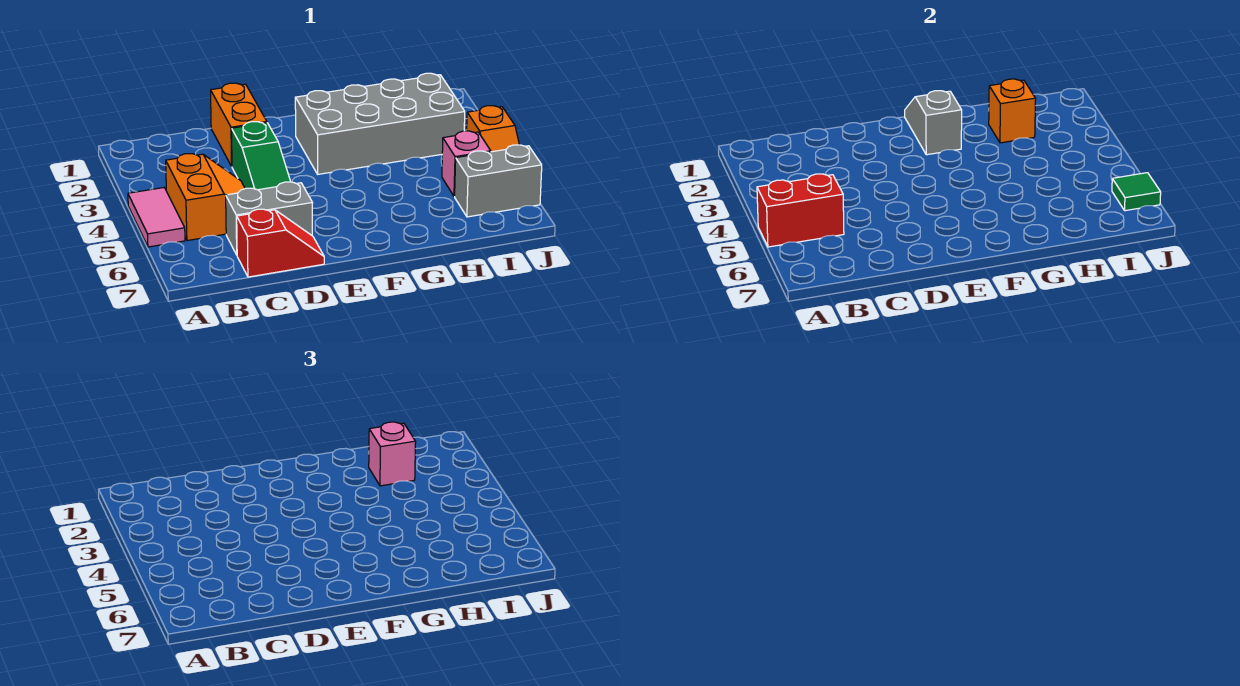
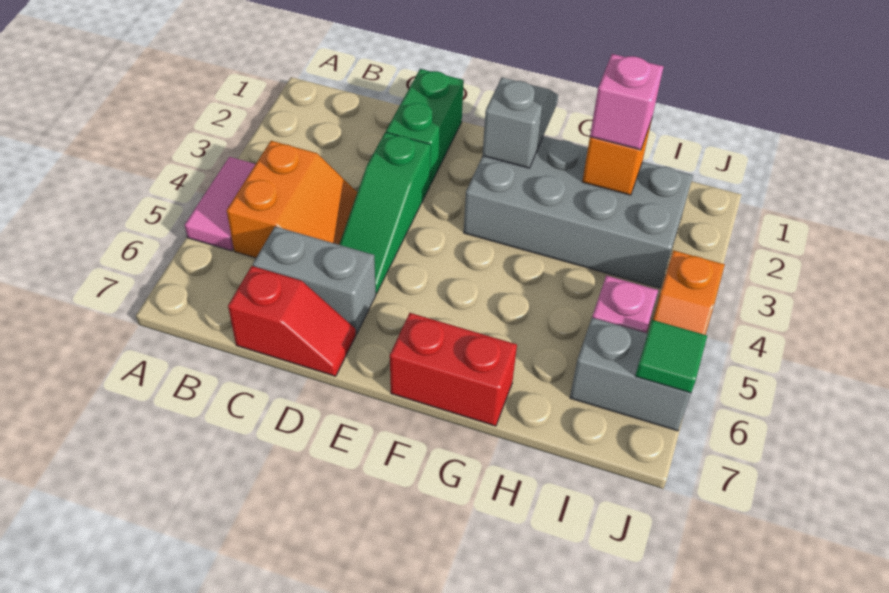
red 1x2 brick [757,174,844,247] -> red 1x2 brick moved to [390,313,517,426]
orange 1x2 brick [211,83,267,166] -> green 1x2 brick [386,69,464,185]

